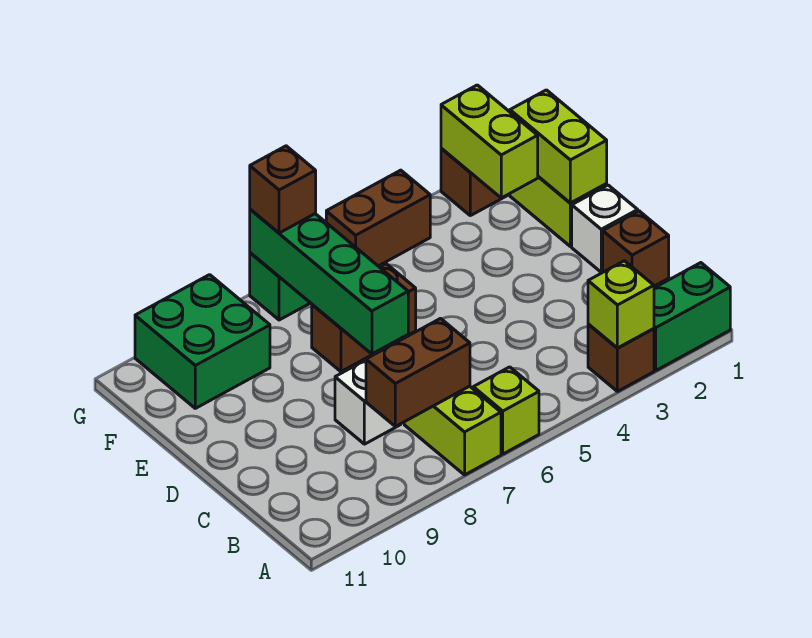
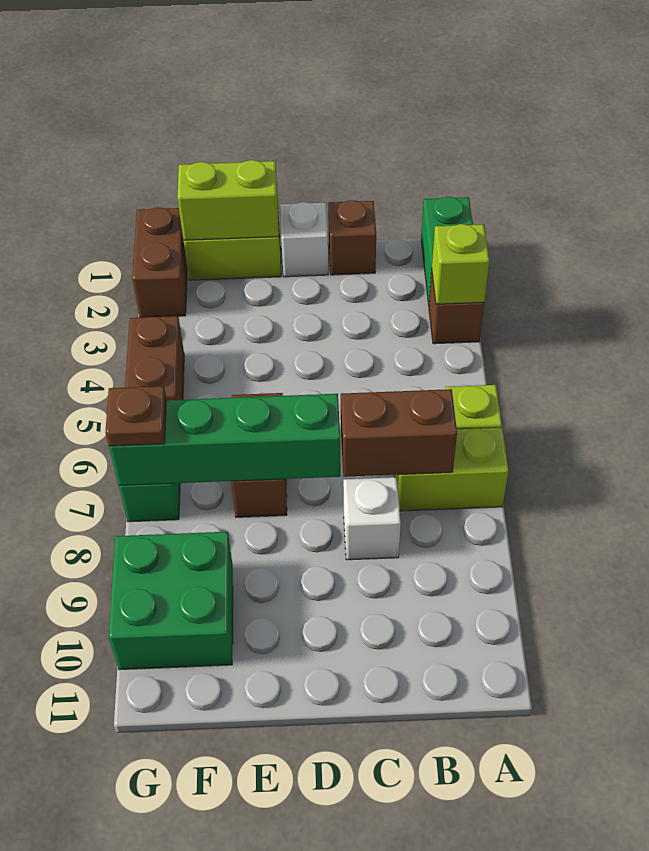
brown 1x2 brick [366,319,470,426] -> brown 1x2 brick turned to [341,389,457,477]
lime 1x2 brick [441,85,538,198] -> none
brown 1x1 brick [250,146,316,233] -> brown 1x1 plate [105,386,166,446]

